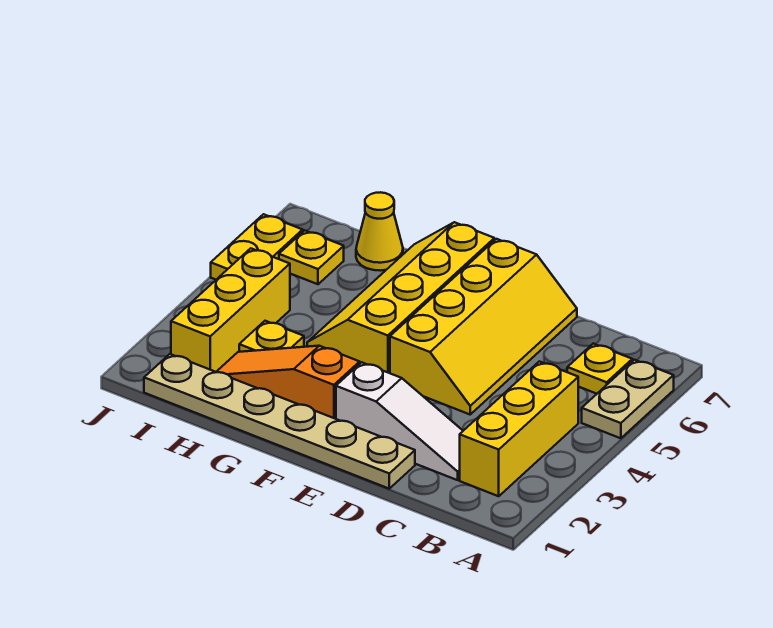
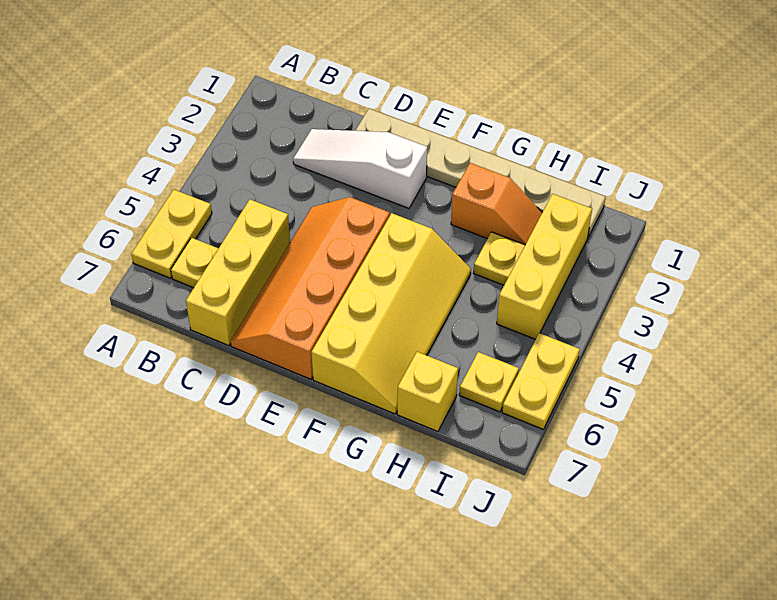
tan 1x2 plate [582,360,674,438] -> yellow 1x2 plate [131,190,212,278]
yellow 1x3 brick [460,361,578,496] -> yellow 1x3 brick moved to [186,200,290,346]
yellow 2x4 slope [390,239,577,414] -> orange 2x4 slope [230,197,390,379]
orange 1x3 slope [217,346,360,419] -> orange 1x2 slope [451,163,542,245]
yellow 1x1 cone [356,192,403,271] -> yellow 1x1 brick [397,352,458,432]

